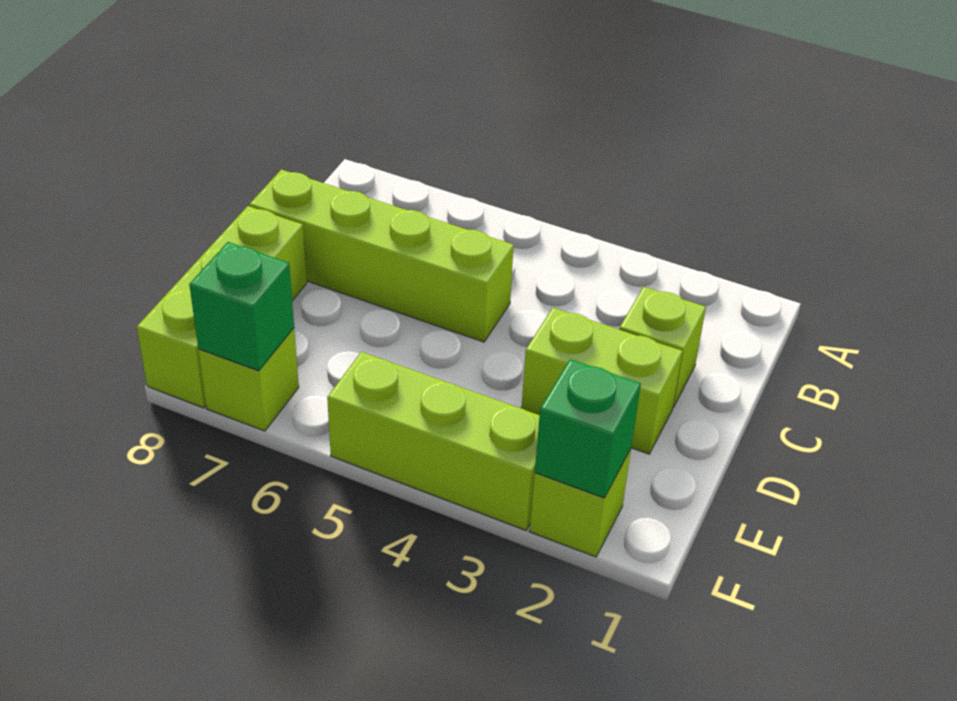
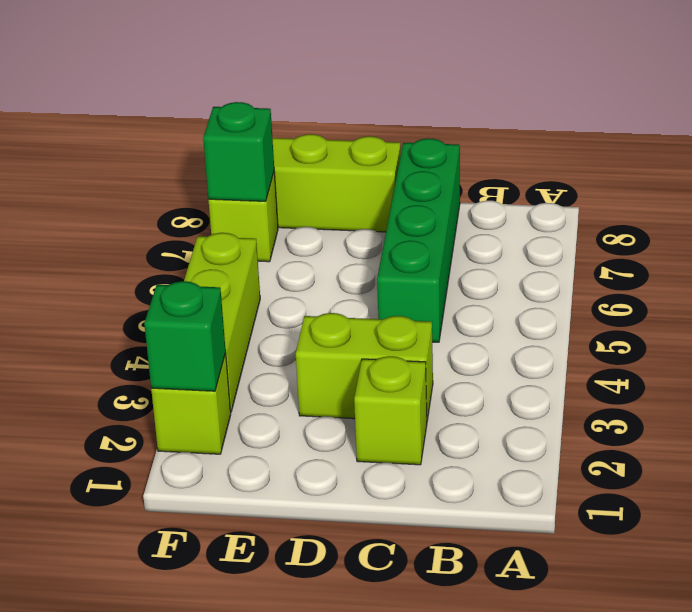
lime 1x4 brick [249,169,514,342] -> green 1x4 brick [377,138,460,342]
lime 1x2 brick [521,308,683,454] -> lime 1x2 brick turned to [296,313,433,420]

